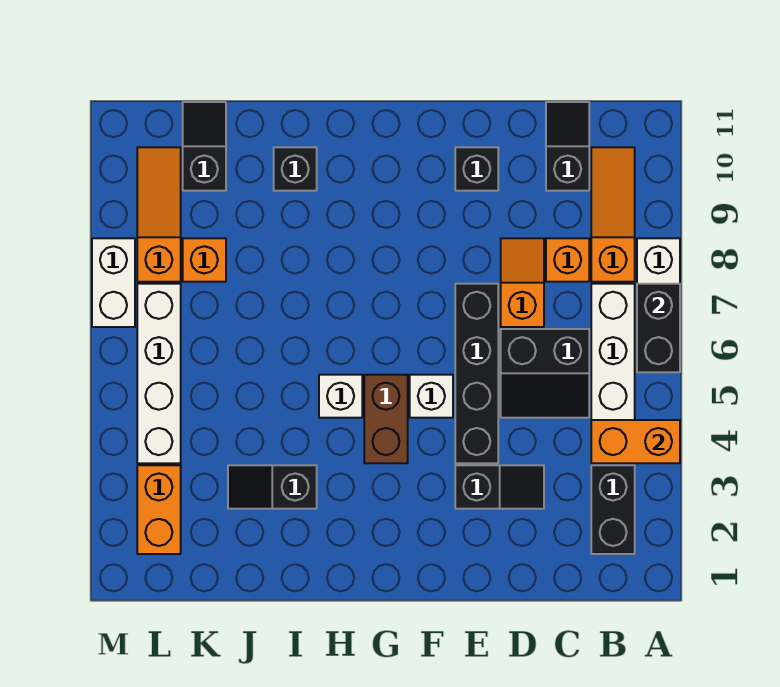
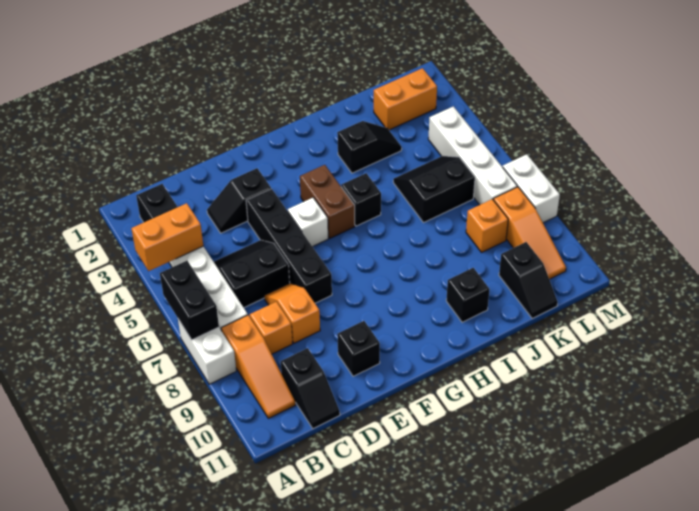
orange 1x2 slope [501,238,544,327] -> orange 1x2 slope turned to [264,283,320,343]
white 1x1 brick [319,375,362,418] -> black 1x1 brick [341,173,381,226]
none -> black 2x2 slope [393,156,475,223]
orange 1x2 brick [137,465,181,554] -> orange 1x2 brick turned to [374,68,437,130]

